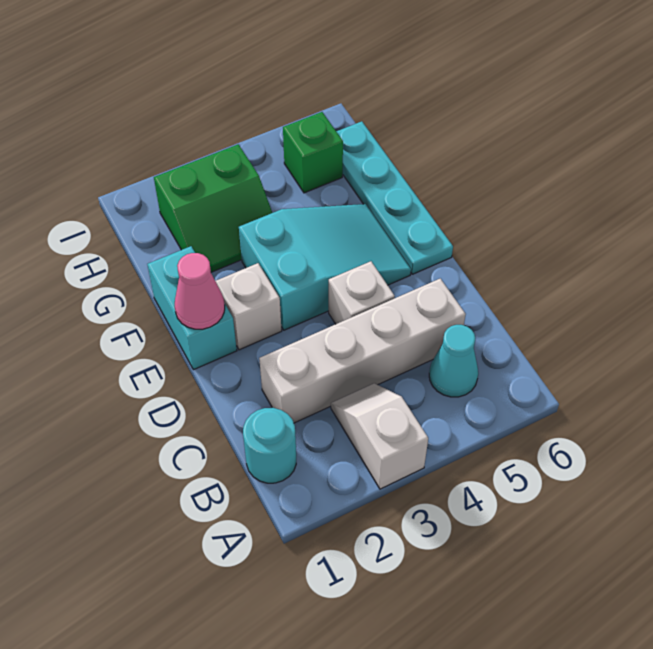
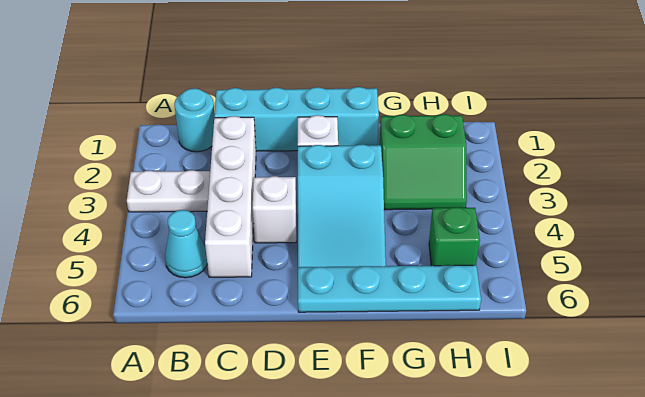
white 1x2 slope [331,383,428,489] -> white 1x2 plate [127,170,210,212]
cyan 1x2 brick [147,246,237,370] -> cyan 1x4 brick [214,87,379,151]
pink 1x1 cone [175,253,225,329] -> none
green 2x2 slope [154,144,272,272] -> green 2x2 slope turned to [380,114,467,210]

